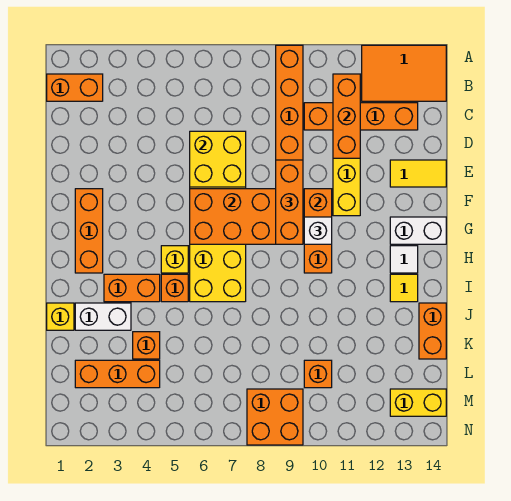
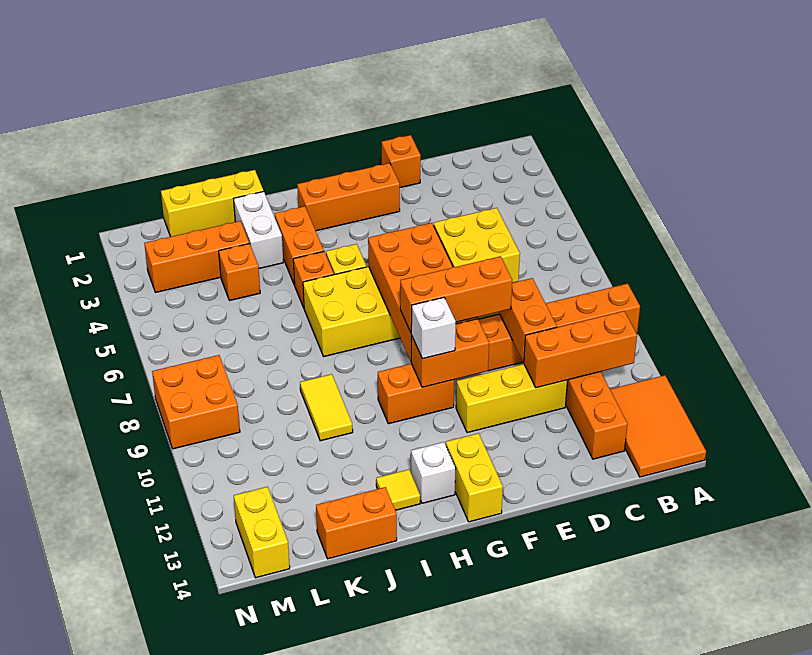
orange 1x2 brick [47,74,103,101] -> orange 1x2 brick moved to [500,278,557,362]
yellow 1x2 tile [390,160,446,187] -> yellow 1x2 tile moved to [300,374,353,441]
white 1x2 brick [390,217,446,244] -> yellow 1x2 brick [446,433,503,522]
white 1x1 tile [390,246,418,273] -> white 1x1 brick [411,442,456,503]
yellow 1x1 brick [47,303,74,330] -> yellow 1x3 brick [161,170,264,237]
orange 1x3 brick [75,360,160,388] -> orange 1x3 brick turned to [144,221,249,293]
orange 1x1 brick [304,360,332,388] -> orange 1x1 brick moved to [382,135,421,188]

